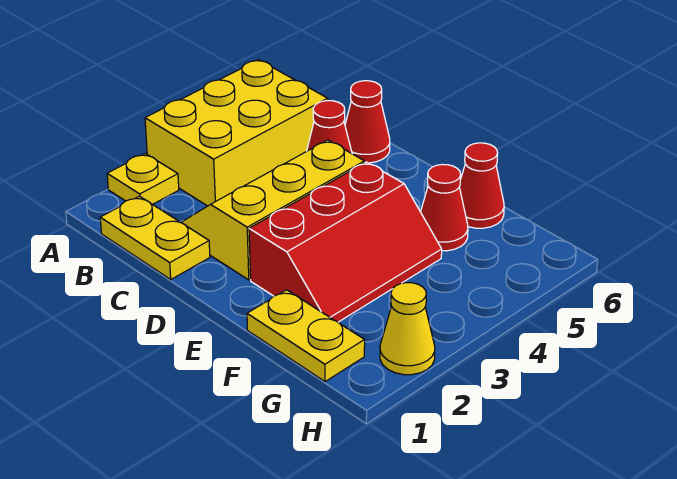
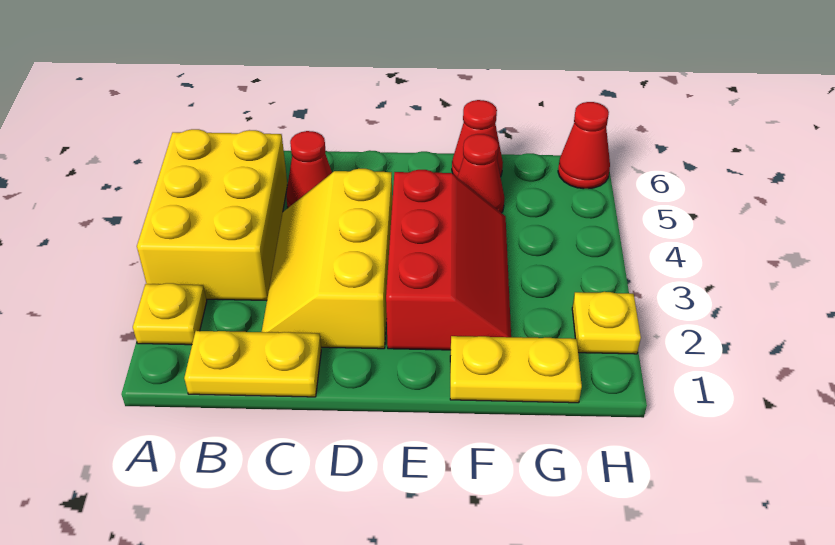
red 1x1 cone [345,81,390,163] -> red 1x1 cone moved to [558,102,610,189]
yellow 1x1 cone [380,283,435,375] -> yellow 1x1 plate [572,292,641,354]

